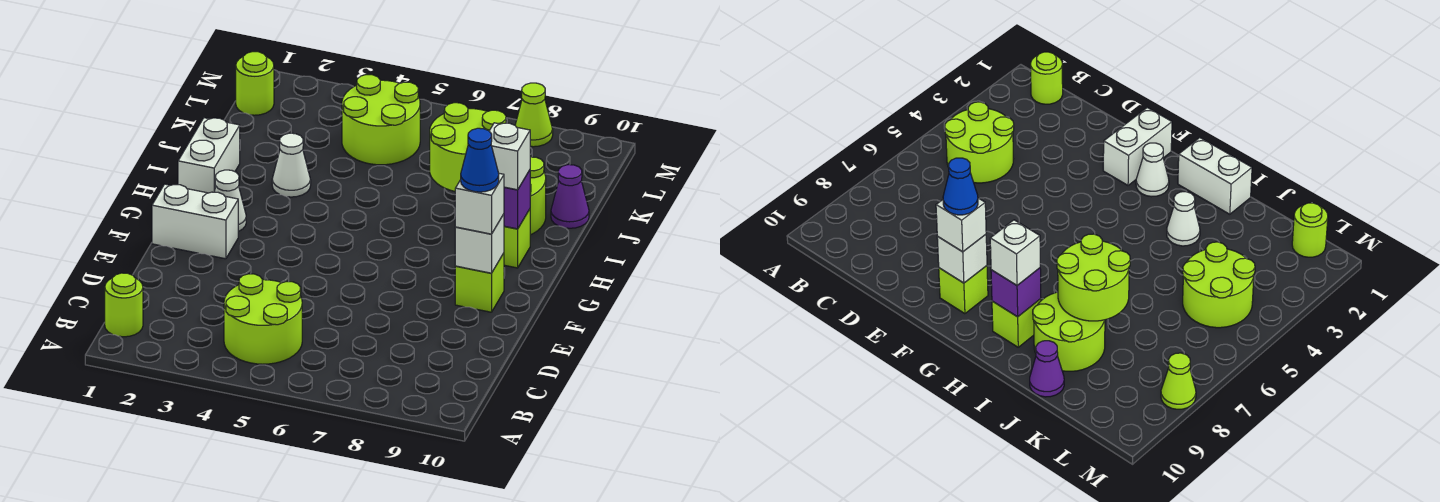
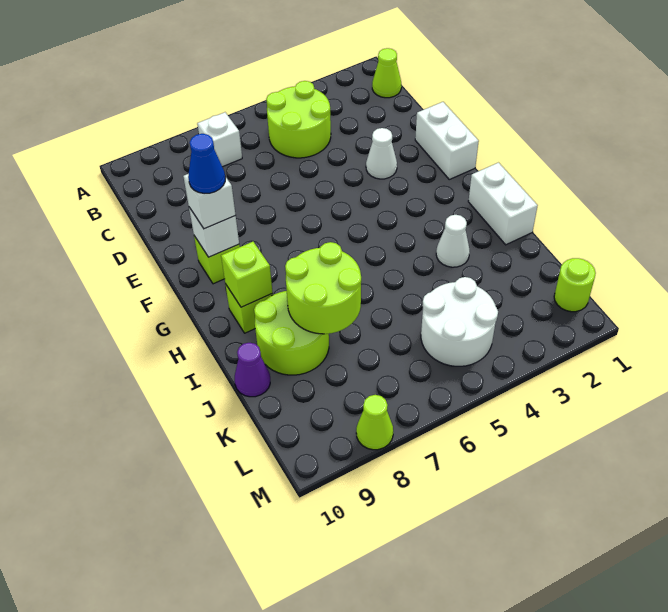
lime 1x1 round brick [105,273,143,337] -> lime 1x1 cone [372,48,401,98]
white 1x2 brick [152,184,238,259] -> white 1x2 brick turned to [415,102,479,179]
white 1x1 cone [214,170,246,231] -> white 1x1 cone moved to [366,128,397,179]
purple 1x1 brick [504,170,530,229] -> lime 1x1 brick [221,242,273,307]
white 1x1 brick [489,123,530,190] -> white 1x1 brick moved to [197,112,242,167]
lime 2x2 round brick [342,75,420,165] -> white 2x2 round brick [421,277,498,366]

